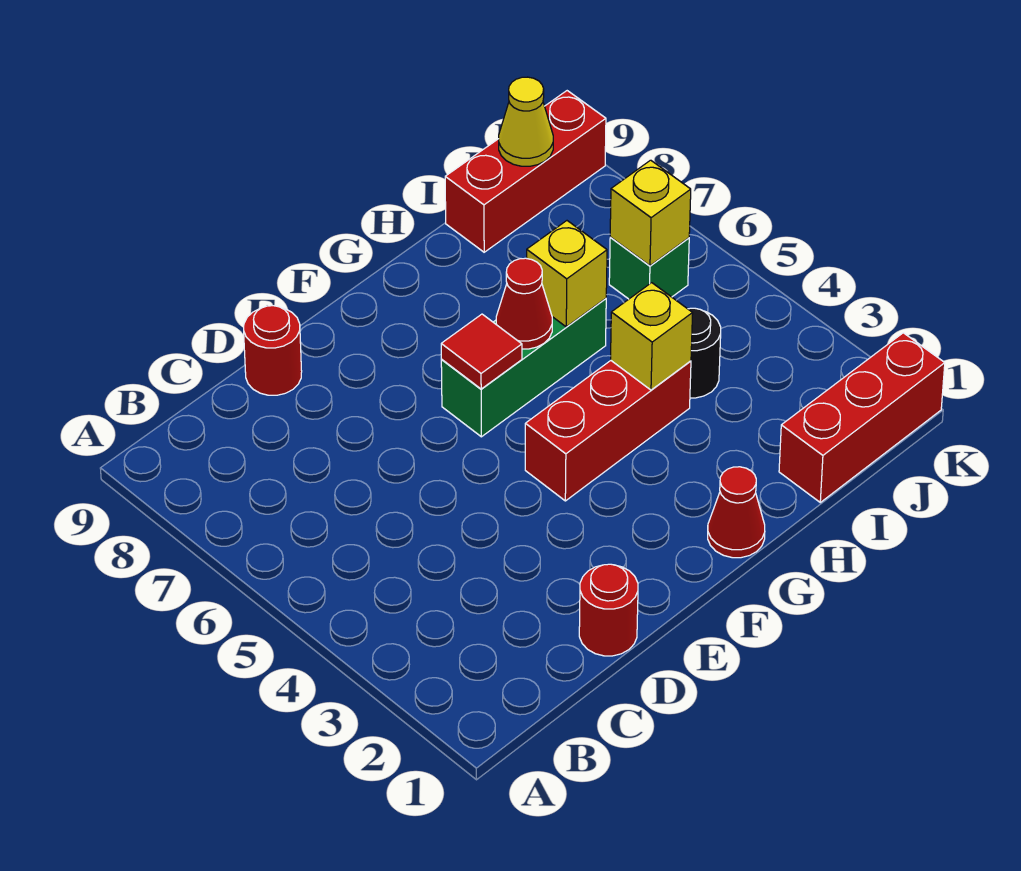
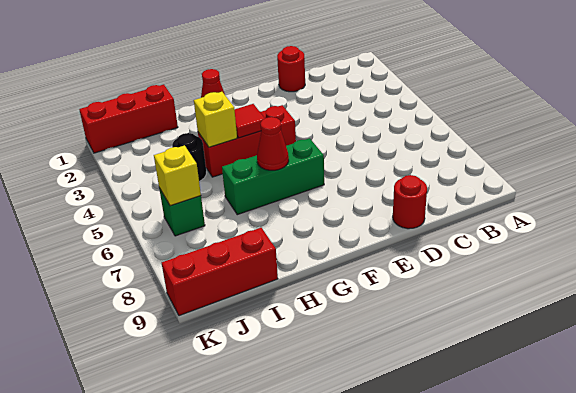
red 1x1 tile [441,314,522,389] -> red 1x1 tile moved to [235,104,265,138]
yellow 1x1 brick [527,221,607,327] -> none
yellow 1x1 cone [499,77,553,166] -> none

